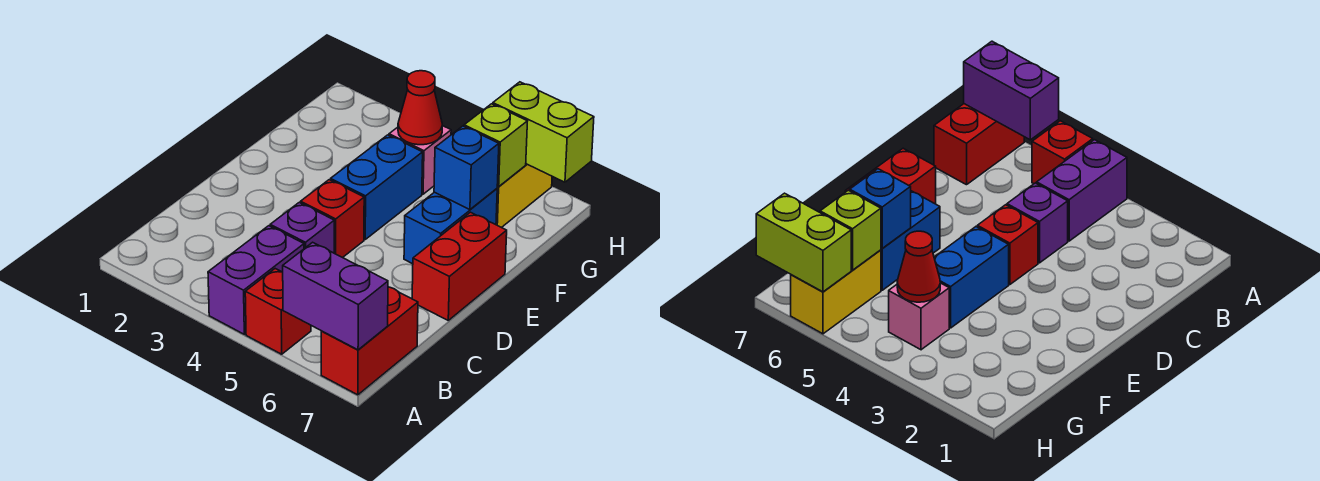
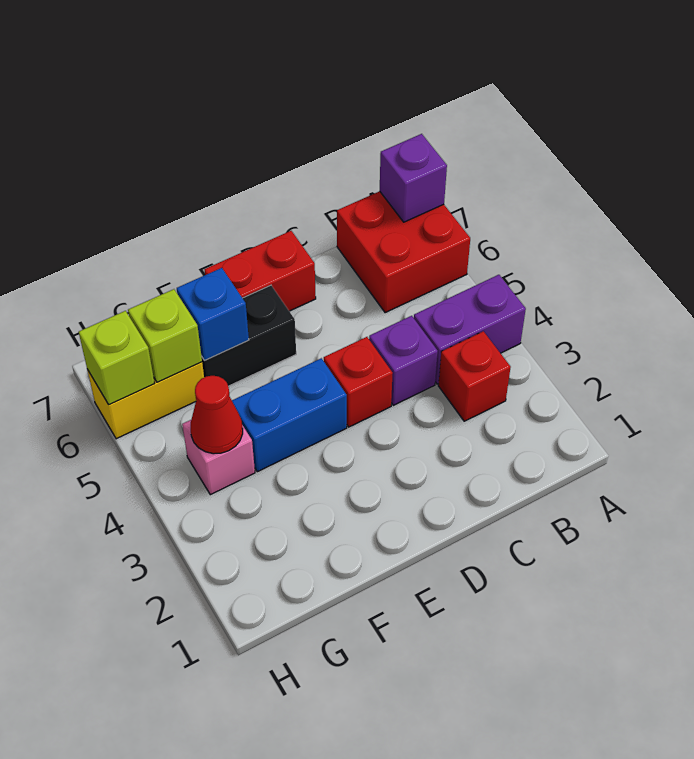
red 1x1 brick [245,269,311,354] -> red 1x1 brick moved to [438,331,511,421]
purple 1x2 brick [283,242,388,350] -> purple 1x1 brick [380,134,447,222]
red 1x2 brick [321,287,418,395] -> red 2x2 brick [337,191,470,313]
blue 1x2 brick [404,189,497,264] -> black 1x2 brick [202,285,296,386]
lime 1x2 brick [493,82,594,182] -> lime 1x1 brick [79,311,155,405]

